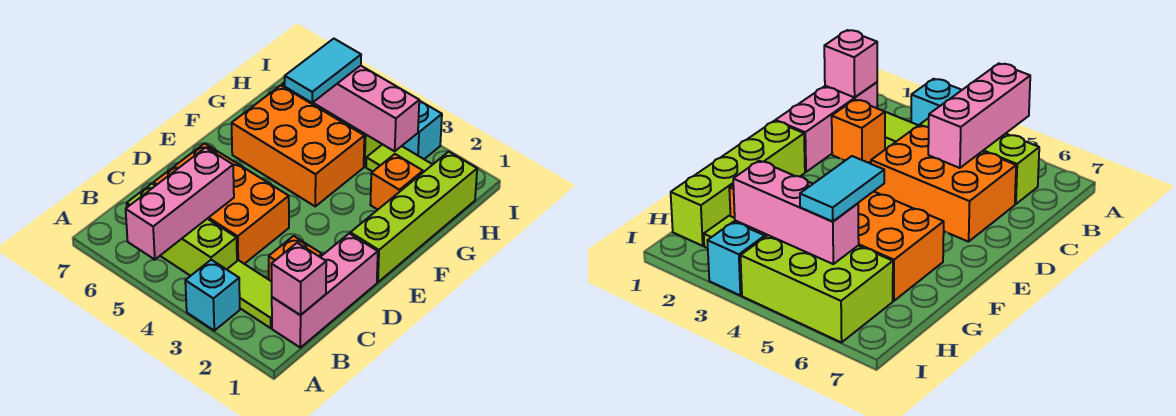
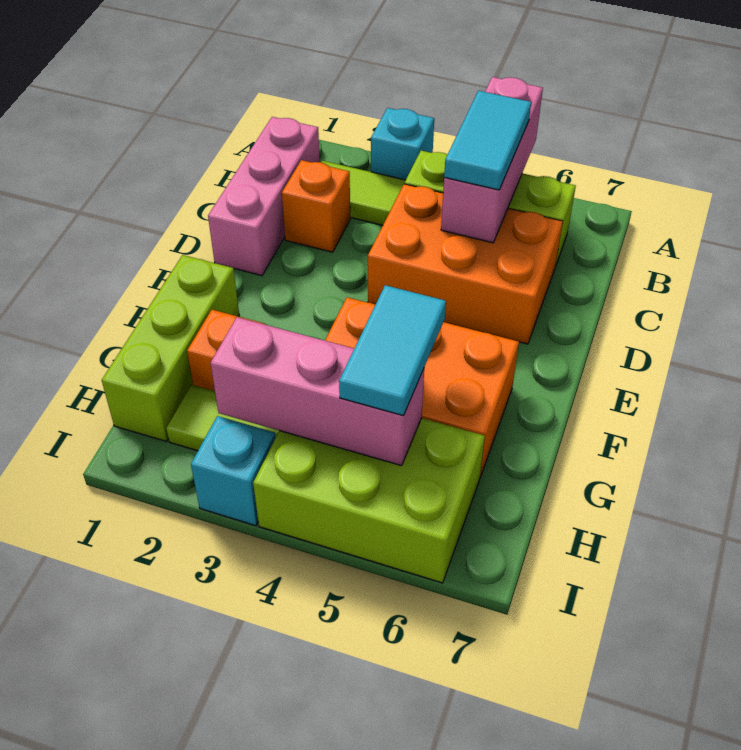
pink 1x1 brick [271,243,326,315] -> none
none -> cyan 1x2 tile [444,91,531,190]
lime 1x4 brick [350,152,477,282] -> lime 1x3 brick [102,255,239,442]

